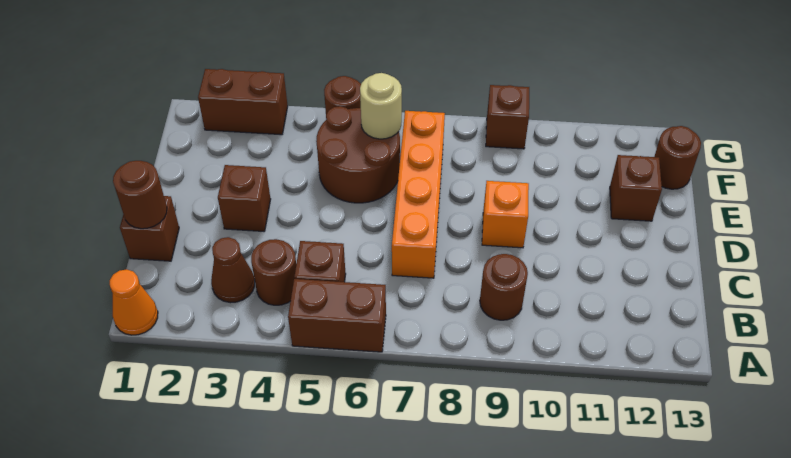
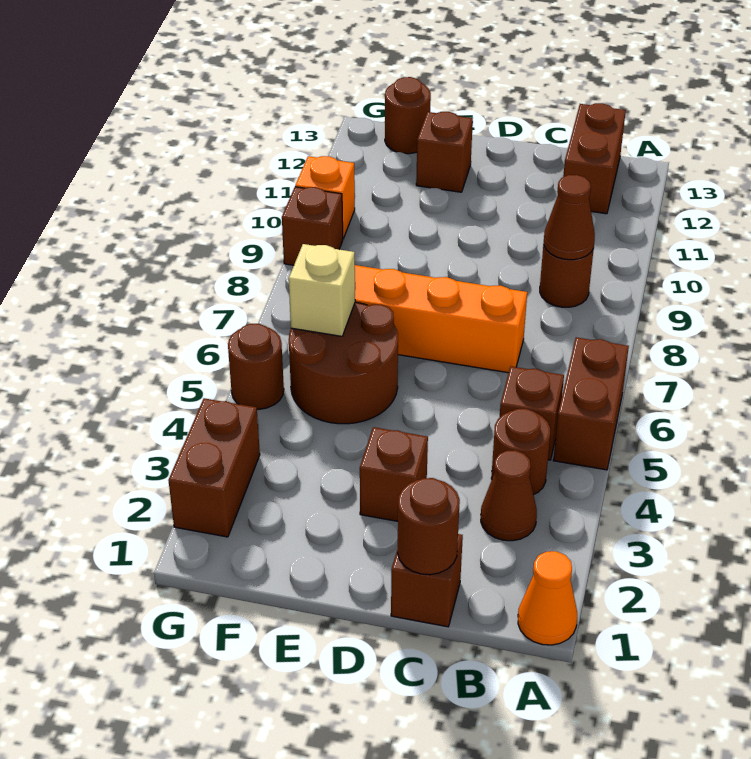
none -> brown 1x1 cone [544,175,595,260]
none -> brown 1x2 brick [563,103,626,214]
orange 1x1 brick [482,181,529,248] -> orange 1x1 brick moved to [295,156,355,239]
tan 1x1 round brick [360,73,402,139] -> tan 1x1 brick [289,244,355,336]

